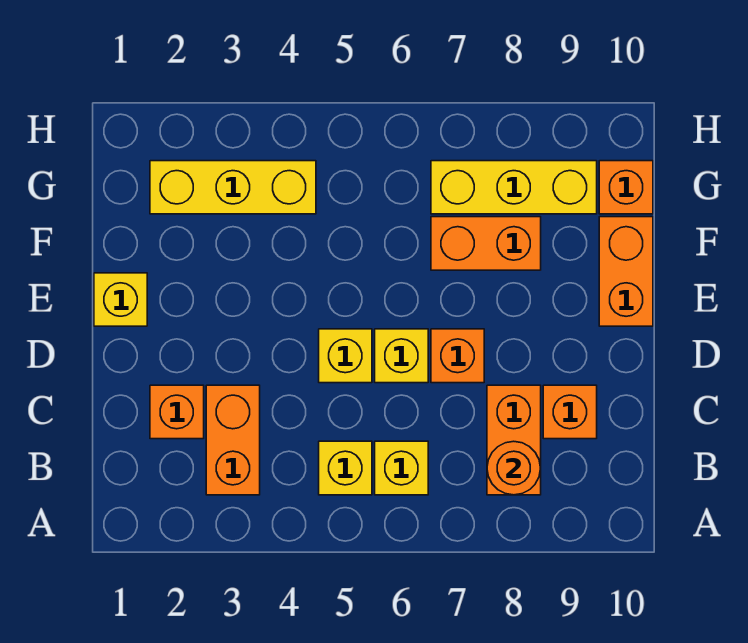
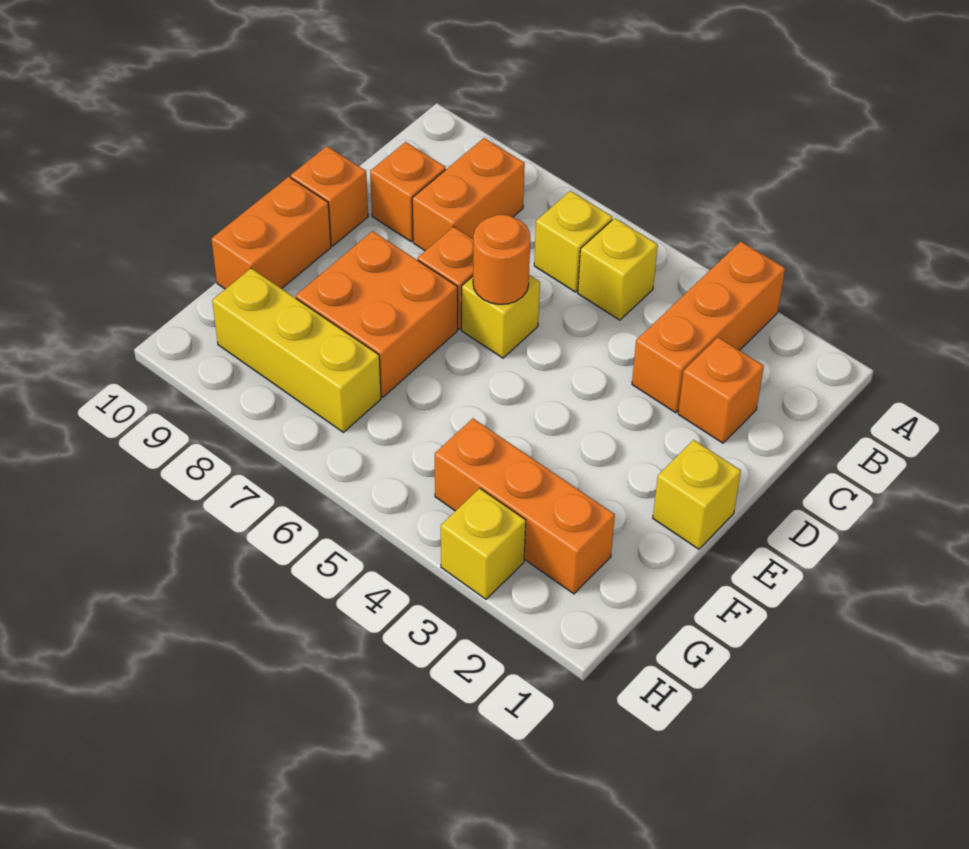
orange 1x2 brick [206,385,260,495] -> orange 1x3 brick [632,241,785,413]
orange 1x1 round brick [487,441,541,495] -> orange 1x1 round brick moved to [473,215,530,304]
yellow 1x1 brick [319,329,372,383] -> yellow 1x1 brick moved to [441,488,526,599]
orange 1x2 brick [431,217,541,270] -> orange 2x2 brick [296,231,458,397]
yellow 1x3 brick [150,161,316,214] -> orange 1x3 brick [435,418,615,594]
orange 1x1 brick [599,161,653,214] -> orange 1x1 brick moved to [291,146,368,246]

